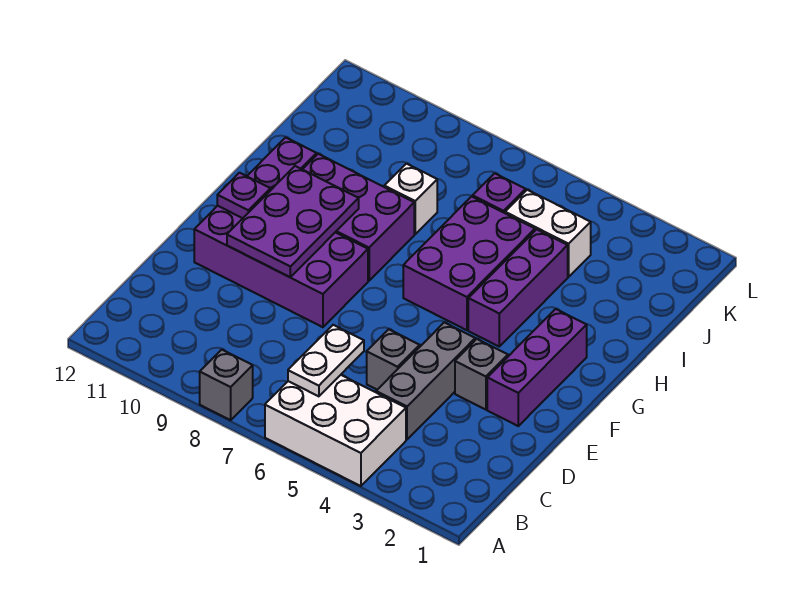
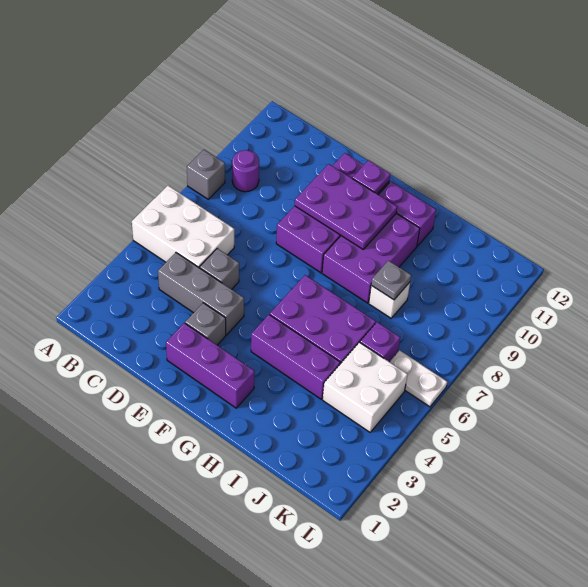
white 2x3 brick [265,375,406,486] -> white 2x3 brick turned to [132,186,234,268]
white 1x2 plate [288,325,364,396] -> white 1x2 plate moved to [390,350,447,407]
none -> purple 1x1 round brick [232,150,259,192]
none -> grey 1x1 plate [371,261,411,300]
white 1x2 brick [505,190,591,277] -> white 2x2 brick [323,342,408,432]

